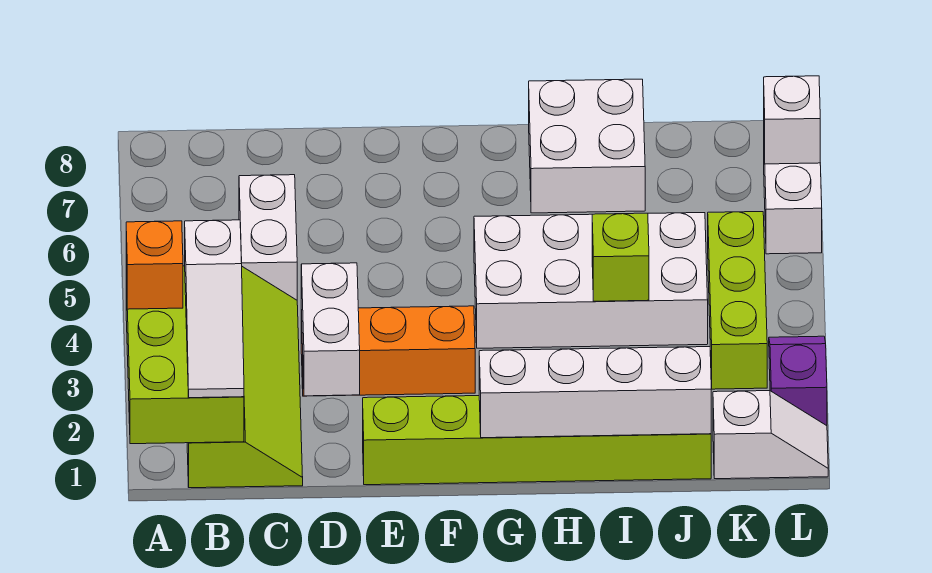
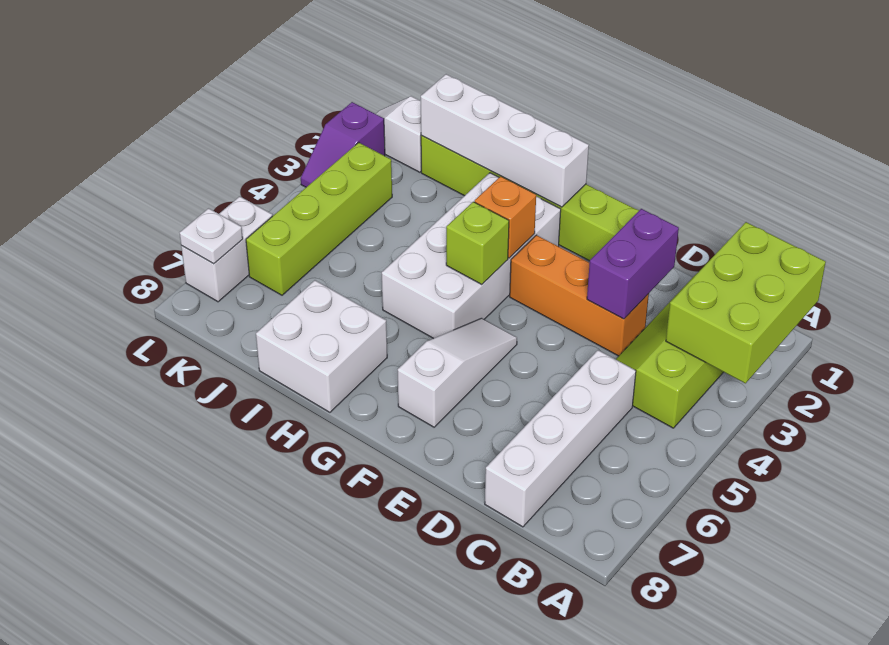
orange 1x1 brick [126,221,183,309] -> orange 1x1 brick moved to [475,176,536,258]
white 1x3 slope [185,220,244,398] -> white 1x3 slope moved to [398,318,517,427]
white 1x2 brick [239,175,297,300] -> white 1x4 brick [485,350,636,527]
white 1x2 brick [301,263,360,396] -> purple 1x2 brick [587,209,679,319]
white 2x4 brick [474,213,708,348] -> white 2x4 brick turned to [382,173,561,339]
lime 1x1 brick [592,213,649,301] -> lime 1x1 brick moved to [446,202,509,284]
lime 1x3 brick [708,212,767,389] -> lime 1x4 brick [246,142,392,295]
white 1x1 brick [764,76,820,164] -> white 1x1 plate [180,208,243,264]

